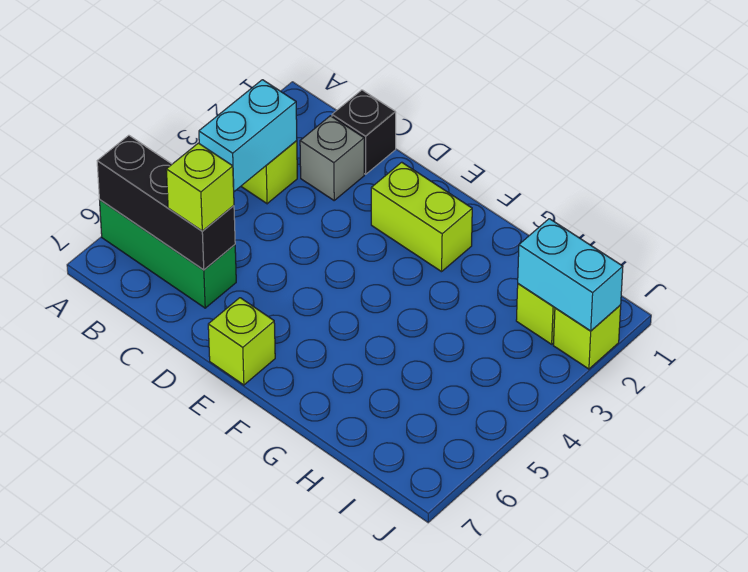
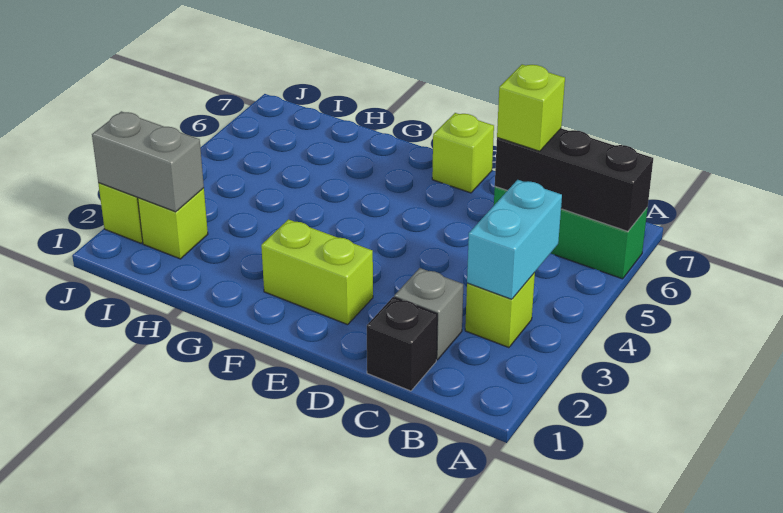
cyan 1x2 brick [518,219,623,331] -> grey 1x2 brick [92,111,204,212]

